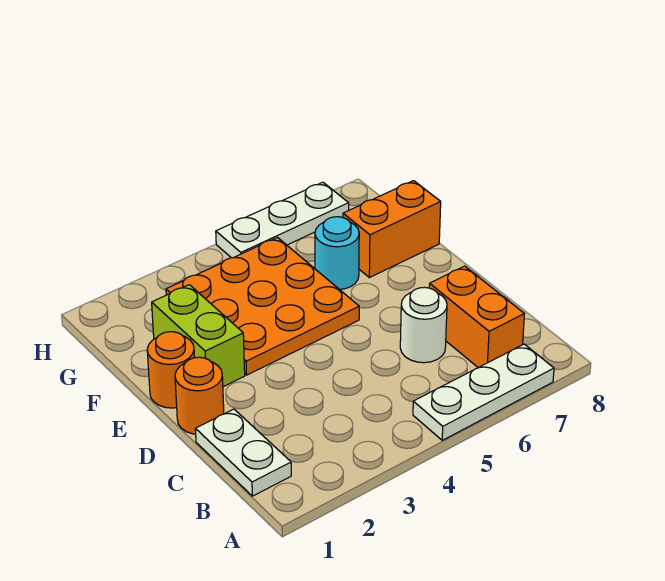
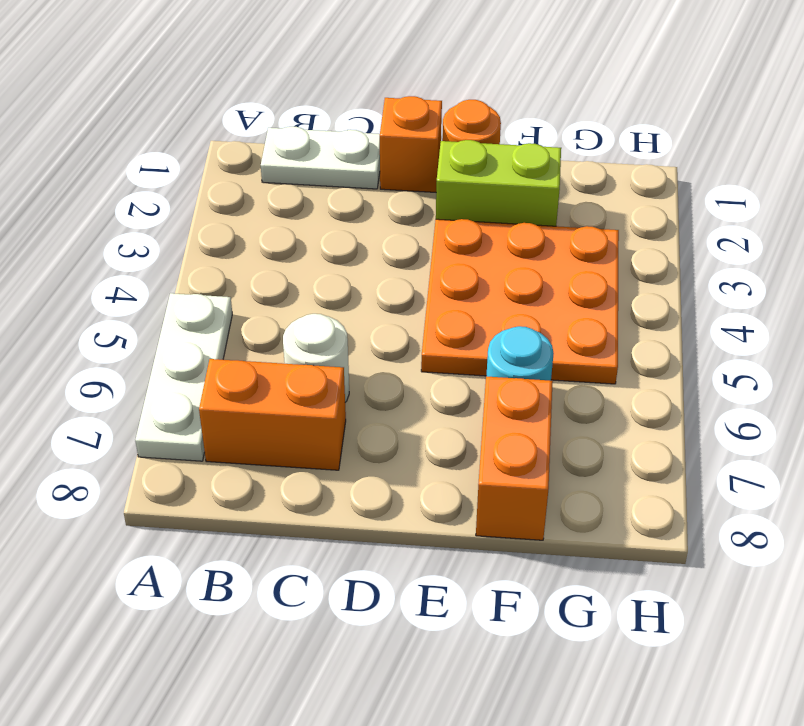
orange 1x1 round brick [175,357,224,434] -> orange 1x1 brick [380,96,442,192]
white 1x3 plate [216,182,349,258] -> none

